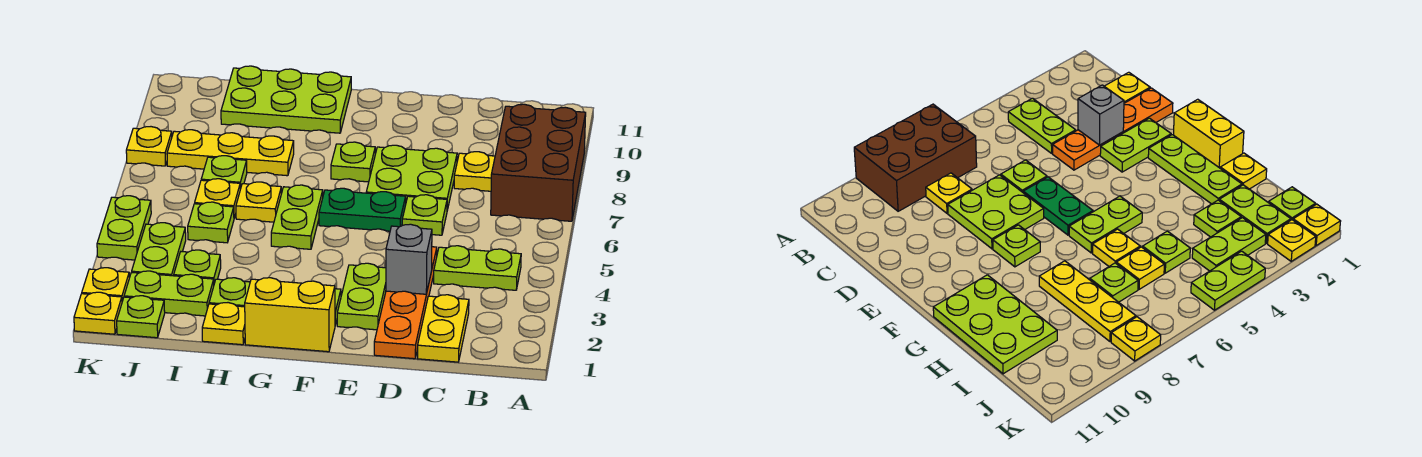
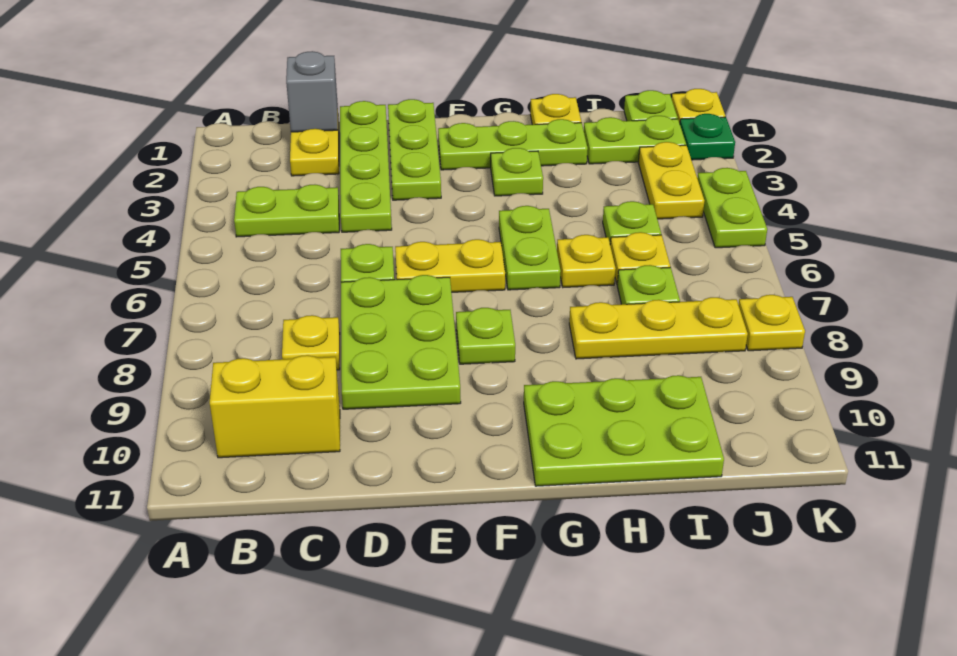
brown 2x3 brick [491,104,586,221] -> none
orange 1x4 plate [374,247,437,359] -> lime 1x4 plate [340,101,392,232]
grey 1x1 brick [386,224,432,294] -> grey 1x1 brick moved to [286,51,338,132]
lime 2x2 plate [366,145,457,210] -> lime 2x3 plate [341,275,461,409]
lime 1x2 plate [337,263,386,330] -> lime 1x3 plate [388,99,441,200]
green 1x2 plate [319,188,406,231] -> yellow 1x2 plate [395,239,505,292]
yellow 1x2 brick [245,278,335,352] -> yellow 1x2 brick moved to [210,355,340,458]
lime 1x1 plate [174,250,221,283] -> lime 1x1 plate moved to [491,148,543,196]
lime 1x2 plate [132,223,186,276] -> yellow 1x2 plate [638,142,704,219]
yellow 1x1 plate [82,268,129,301] -> green 1x1 plate [680,114,735,160]

